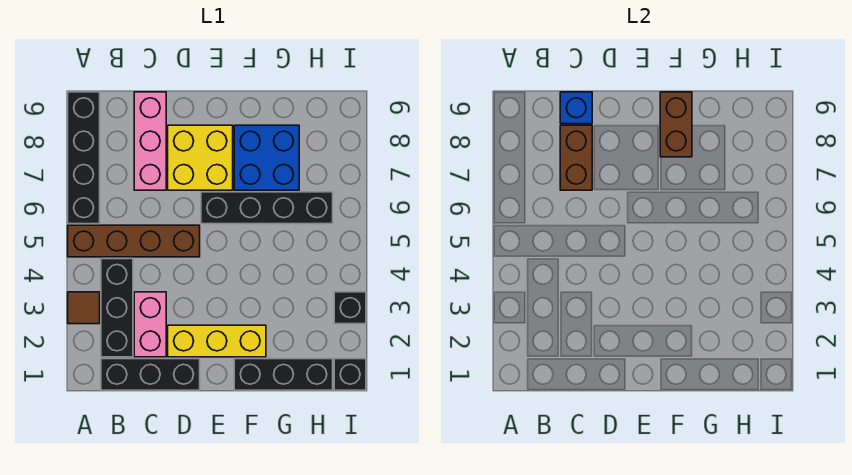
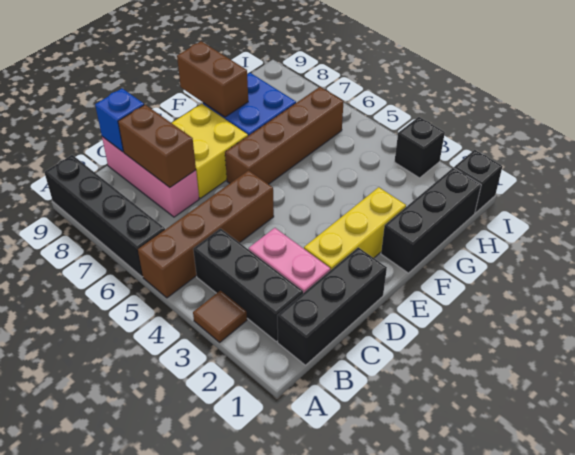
black 1x4 brick [201,192,333,224] -> brown 1x4 brick [225,87,344,184]

